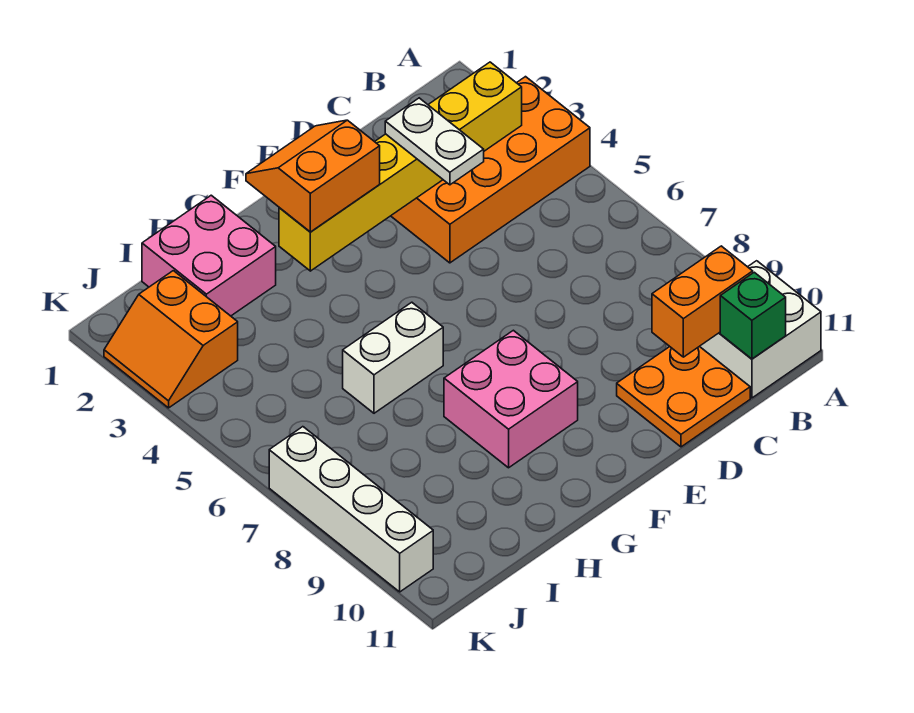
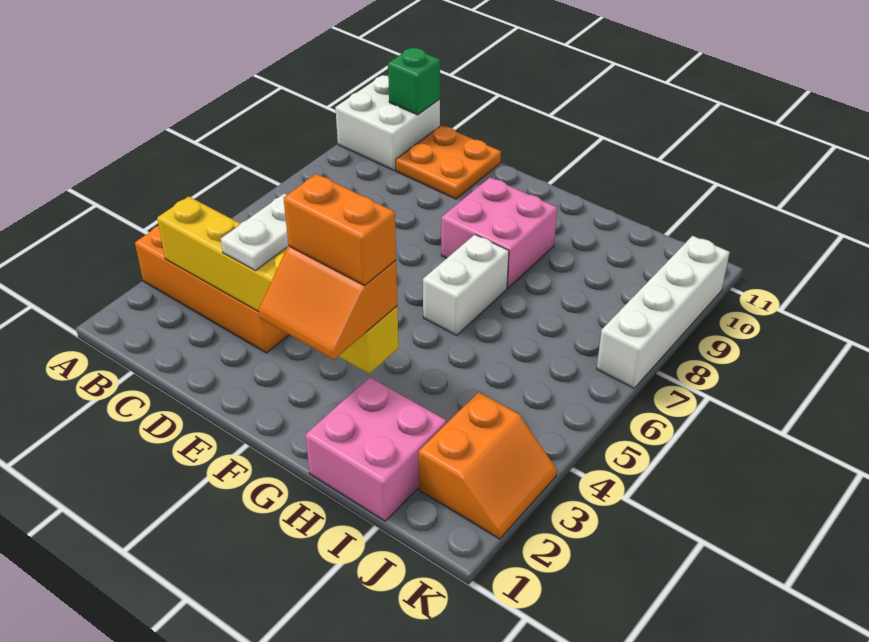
orange 1x2 brick [652,246,753,357] -> orange 1x2 brick moved to [284,174,396,285]
white 1x2 brick [343,302,443,413] -> white 1x2 brick turned to [423,235,509,335]

